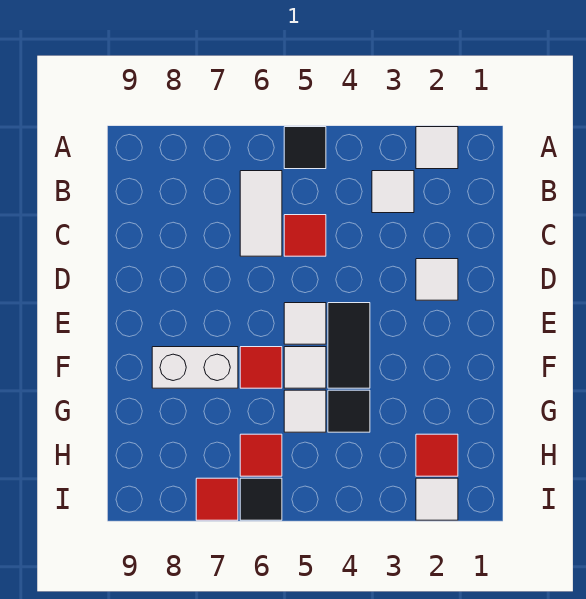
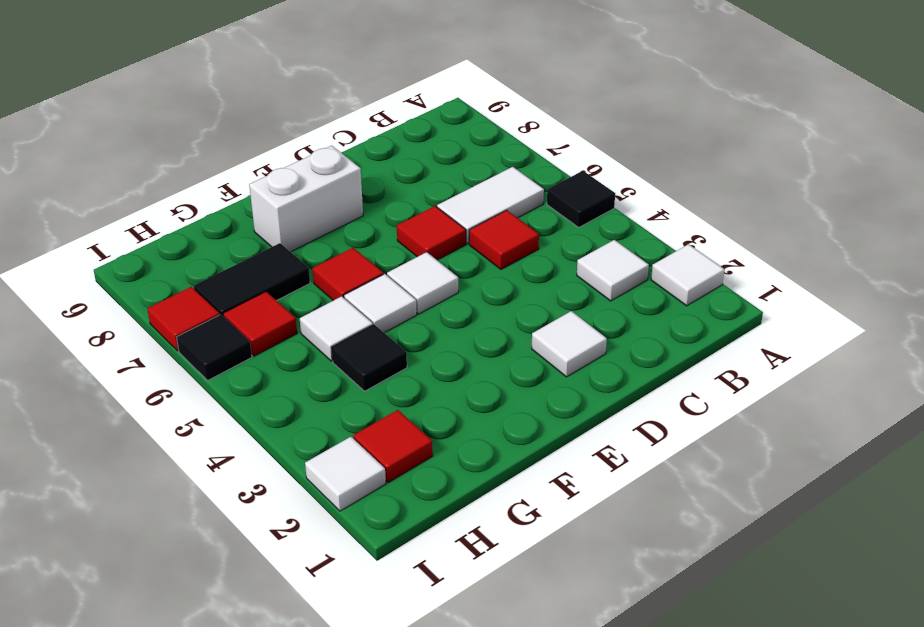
none -> red 1x1 tile [397,206,466,260]
black 1x2 tile [328,303,370,388] -> black 1x2 tile moved to [194,243,310,317]
white 1x2 brick [152,347,238,388] -> white 1x2 brick turned to [249,146,363,252]

